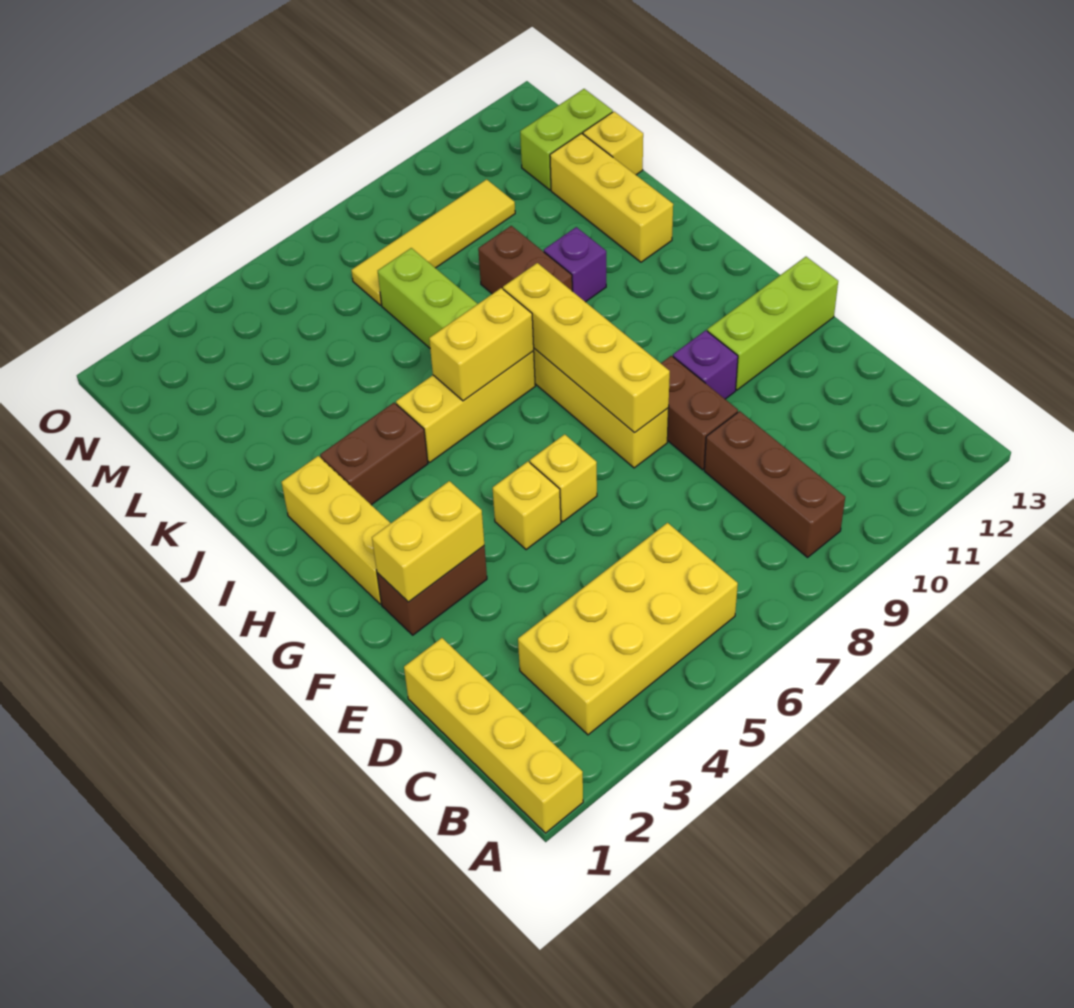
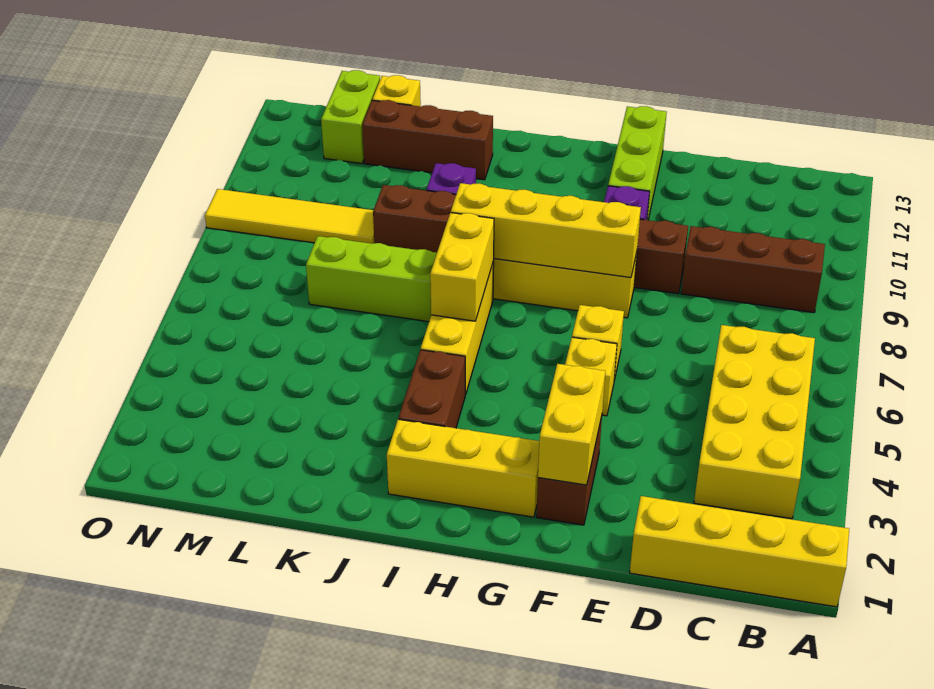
yellow 1x3 brick [550,133,673,262] -> brown 1x3 brick [362,100,493,180]
yellow 1x4 tile [351,179,515,305] -> yellow 1x4 tile turned to [205,189,374,243]

